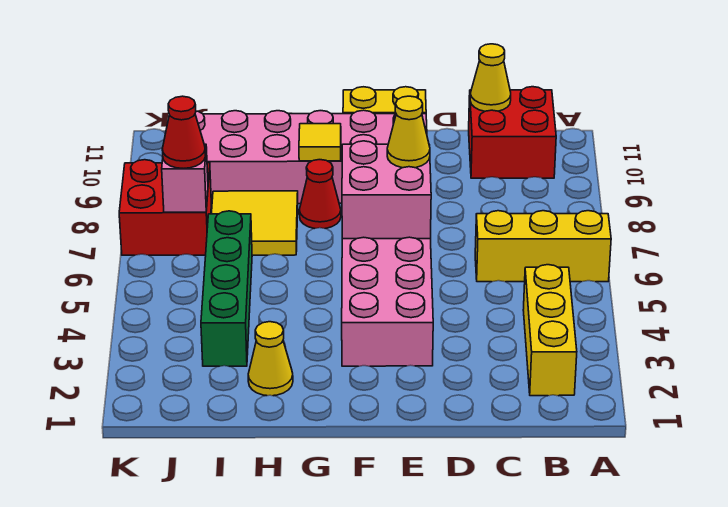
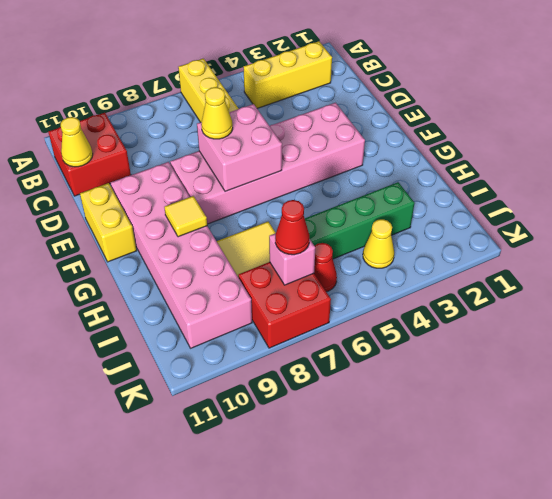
red 1x1 cone [299,160,341,229] -> red 1x1 cone moved to [314,243,337,292]
yellow 1x1 cone [248,322,293,396] -> yellow 1x1 cone moved to [363,219,394,268]

